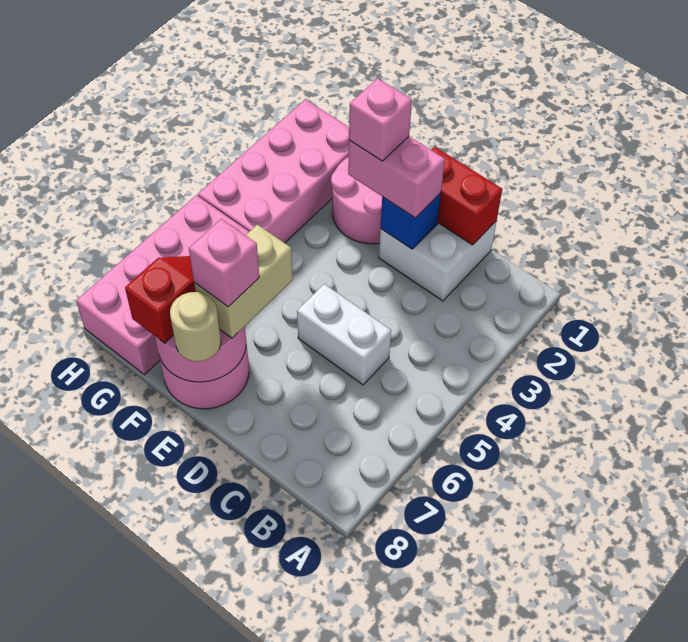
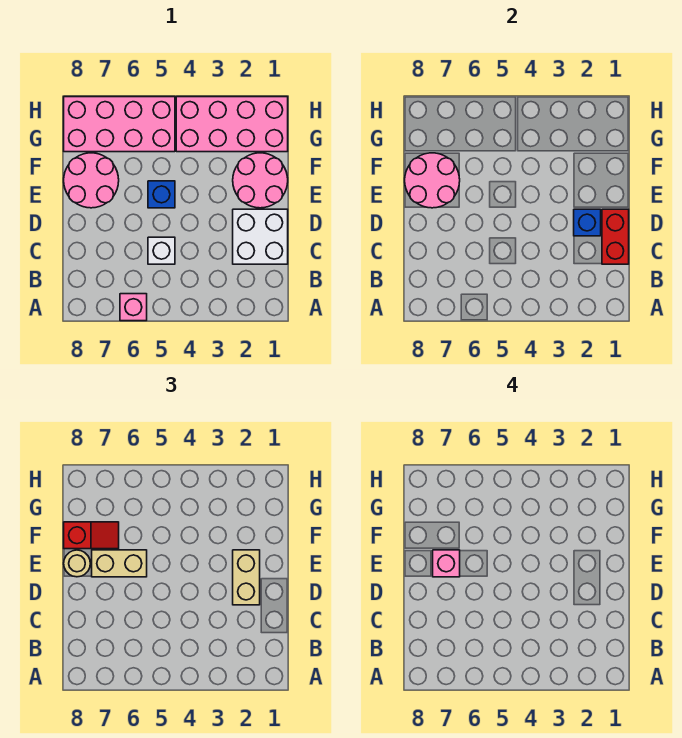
white 1x2 brick [297,284,391,385] -> white 1x1 brick [148,237,175,264]
pink 1x2 brick [348,137,445,218] -> tan 1x2 brick [233,550,260,605]
pink 1x1 brick [349,78,412,161] -> pink 1x1 brick moved to [120,294,147,321]
none -> blue 1x1 brick [148,181,175,208]

